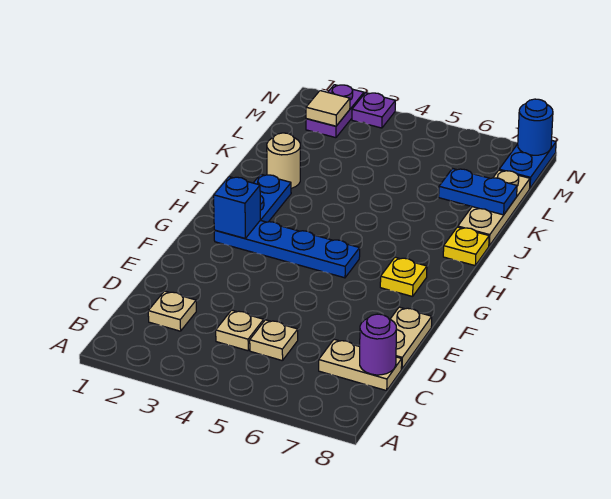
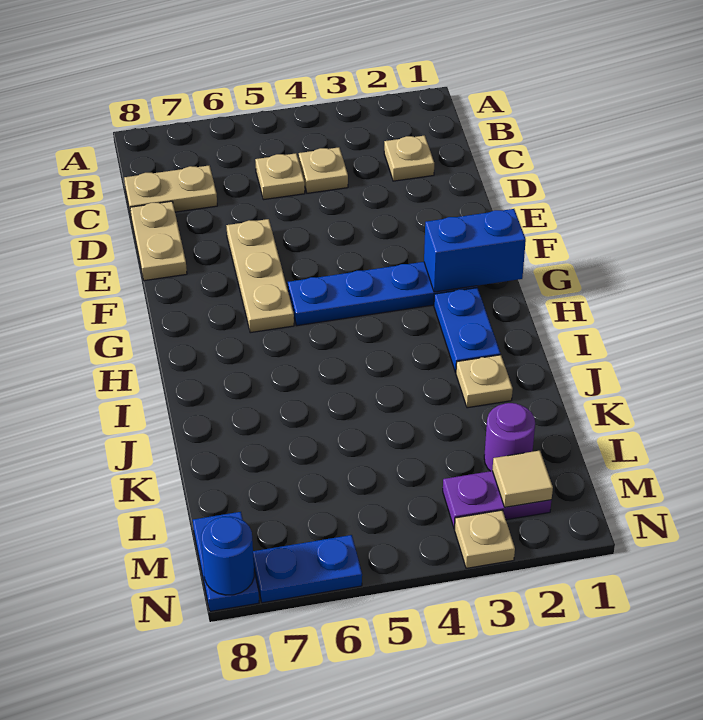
purple 1x1 round brick [360,314,397,375] -> purple 1x1 round brick moved to [484,403,535,471]
blue 1x1 brick [214,177,260,238] -> blue 1x2 brick [424,209,526,292]
yellow 1x1 plate [380,257,427,297] -> none
yellow 1x1 plate [443,227,489,266] -> none
tan 1x1 round brick [267,133,300,188] -> tan 1x1 plate [456,355,513,408]
tan 1x3 plate [458,170,530,246] -> tan 1x3 plate moved to [226,219,294,333]
blue 1x2 plate [439,169,517,215] -> blue 1x2 plate moved to [253,535,362,603]
purple 1x2 plate [306,85,364,138] -> purple 1x2 plate turned to [443,471,551,528]
purple 1x1 plate [352,93,395,128] -> tan 1x1 plate [454,510,515,568]

